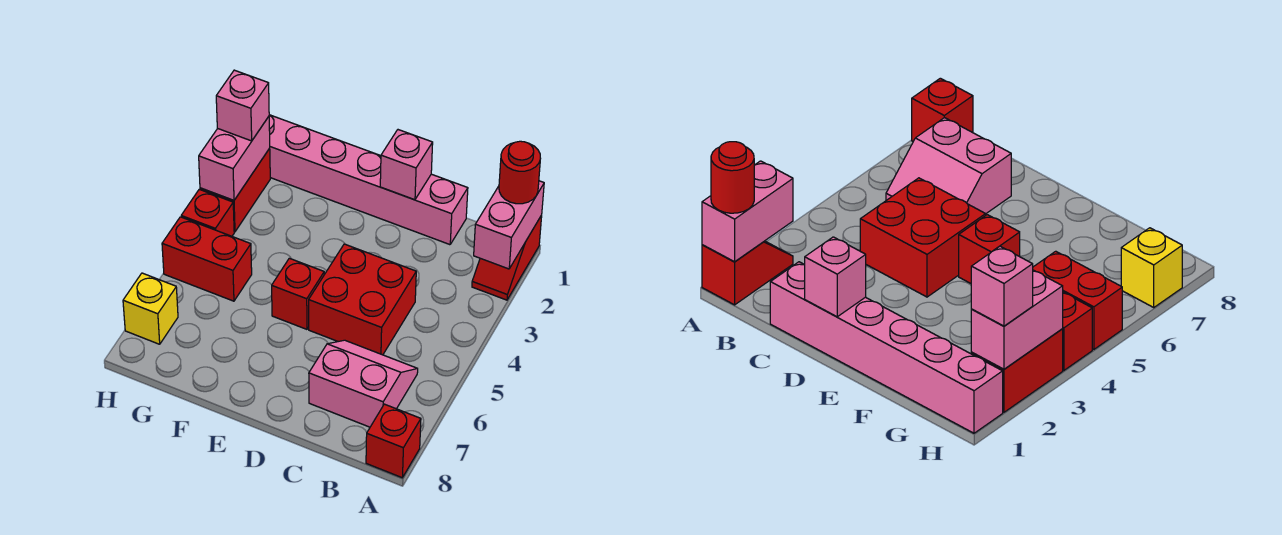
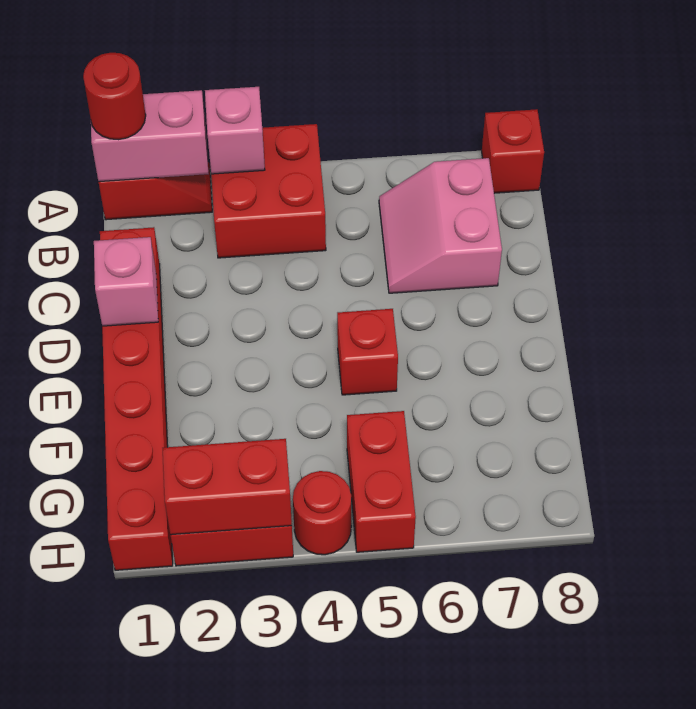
pink 1x6 brick [269,115,468,245] -> red 1x6 brick [100,227,173,570]
red 2x2 brick [309,244,416,355] -> red 2x2 brick moved to [211,124,326,258]
pink 1x2 brick [199,117,270,200] -> red 1x2 brick [163,439,292,535]
pink 1x1 brick [216,70,269,141] -> pink 1x1 brick moved to [205,87,265,174]
red 1x1 brick [181,189,234,236] -> red 1x1 round brick [293,471,351,555]
yellow 1x1 brick [123,273,178,344] -> none

